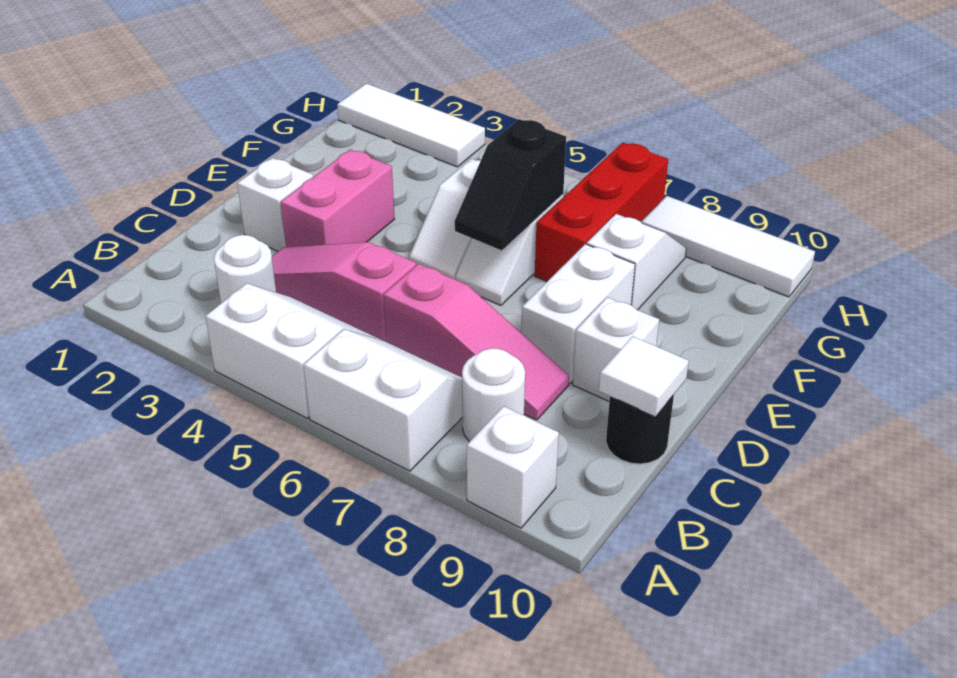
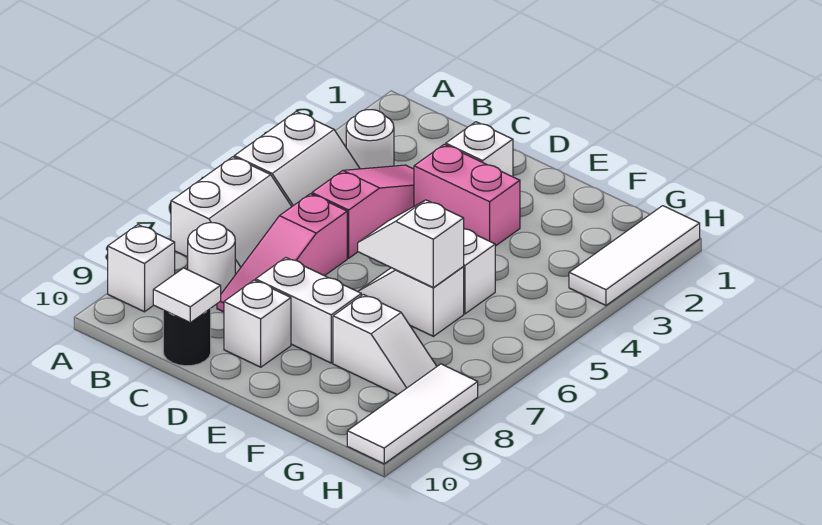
black 1x2 slope [455,119,566,250] -> white 1x2 slope [358,200,464,287]
red 1x3 brick [535,142,668,281] -> none

